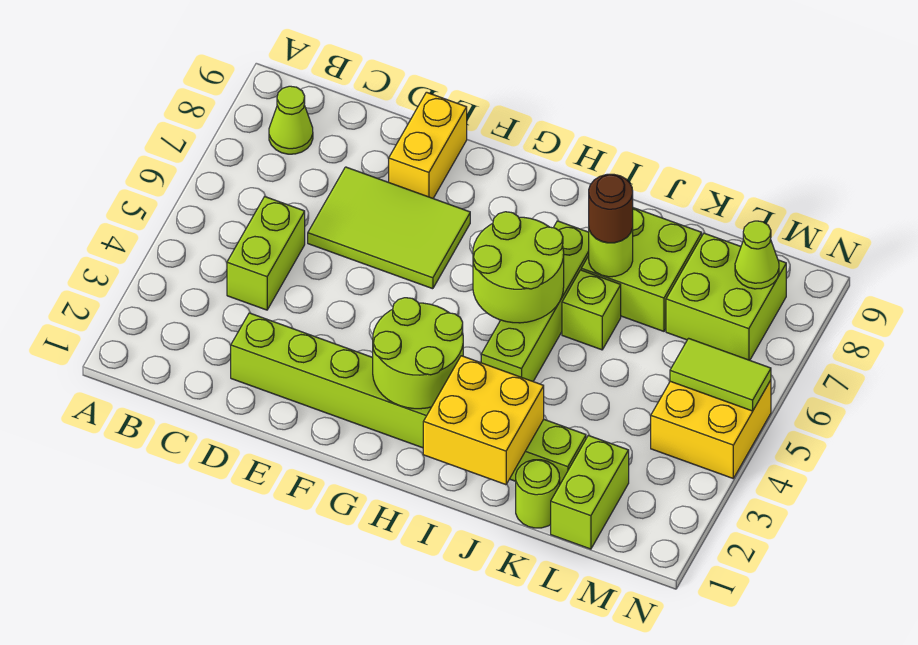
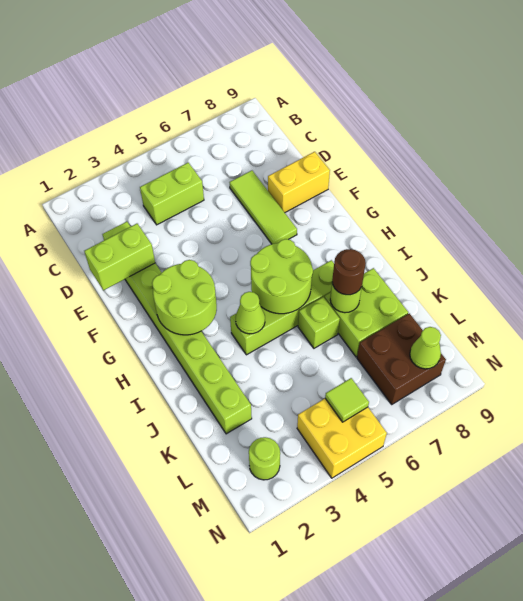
lime 1x1 cone [269,86,313,154] -> lime 1x1 cone moved to [236,292,265,334]
lime 2x3 tile [308,167,470,289] -> lime 1x3 tile [229,170,297,244]
yellow 2x2 brick [423,356,544,485] -> none
lime 1x1 round brick [516,460,560,528] -> lime 1x1 round brick moved to [249,437,280,480]
lime 1x2 brick [551,435,629,549] -> lime 1x2 brick moved to [84,224,155,290]
lime 2x2 brick [666,233,786,360] -> brown 2x2 brick [357,314,446,405]
lime 1x2 tile [670,338,771,411] -> lime 1x1 tile [325,378,369,422]

